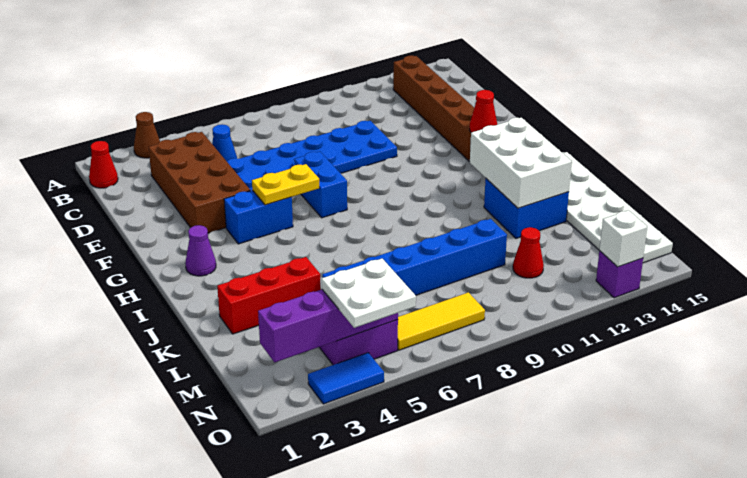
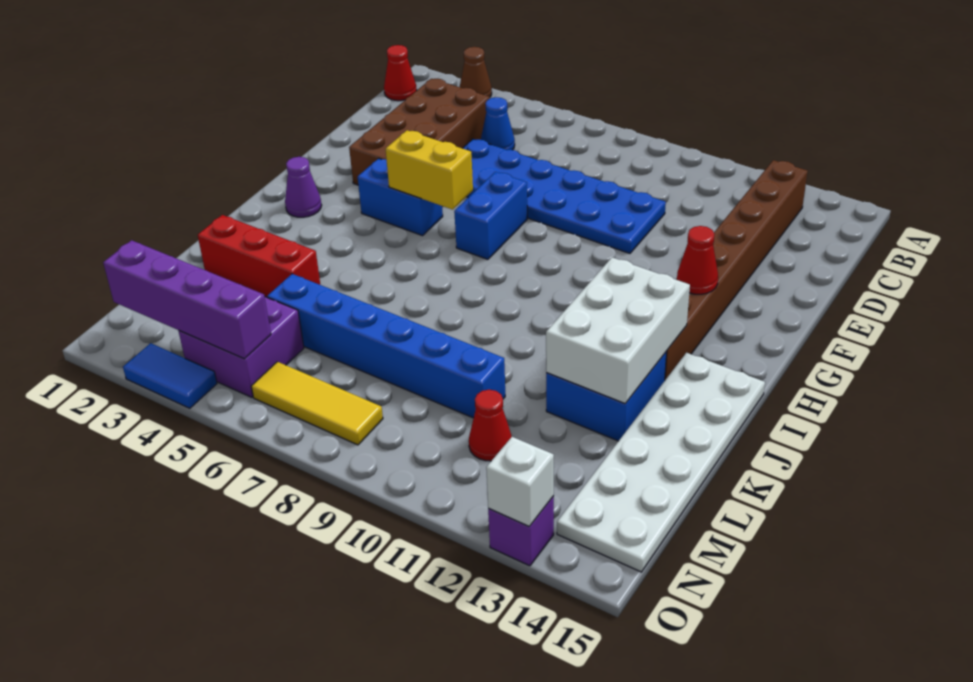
yellow 1x2 plate [252,164,320,205] -> yellow 1x2 brick [386,130,473,210]
white 2x2 plate [322,259,416,328] -> none

